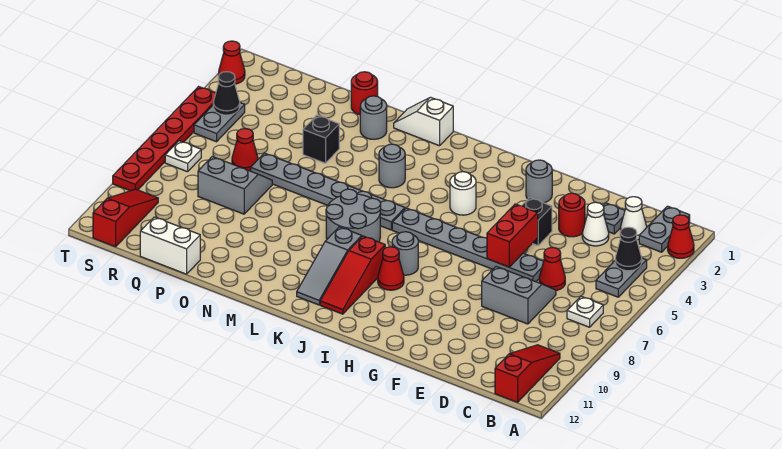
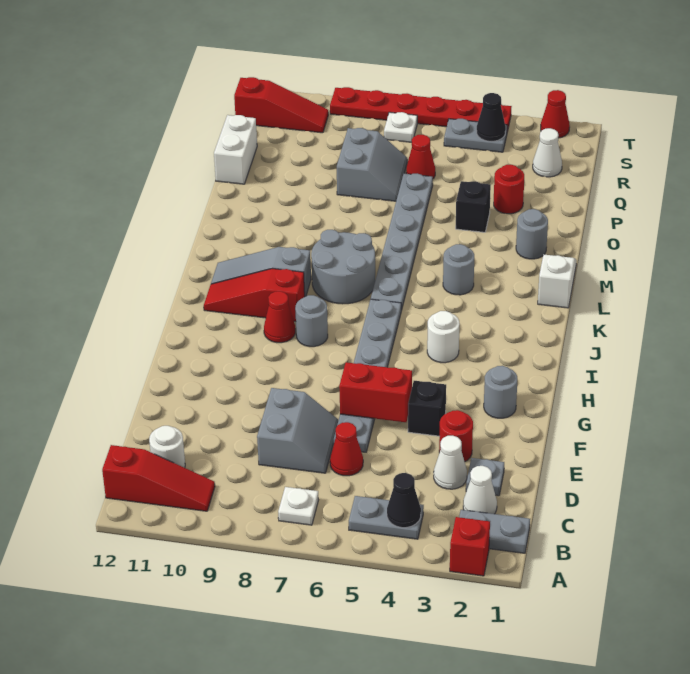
red 1x1 cone [668,215,694,258] -> red 1x1 brick [450,517,490,576]
none -> white 1x1 round brick [149,426,185,468]
red 1x1 round brick [351,72,378,115] -> red 1x1 round brick moved to [494,165,524,214]
none -> white 1x1 cone [533,128,562,177]

